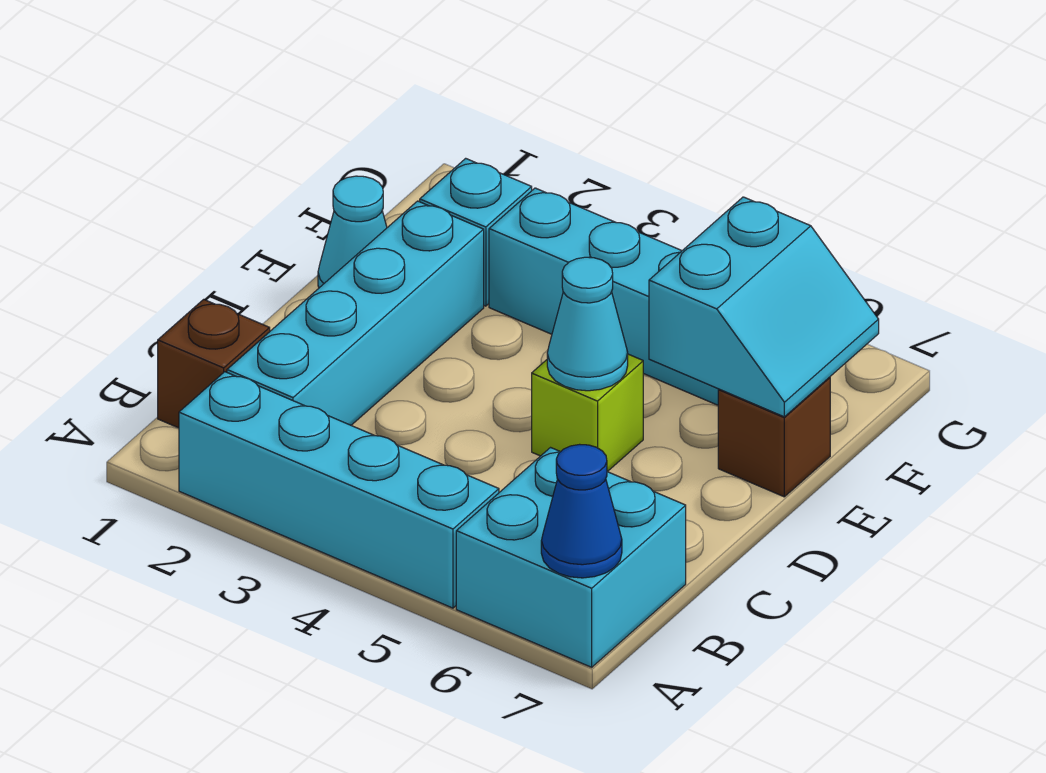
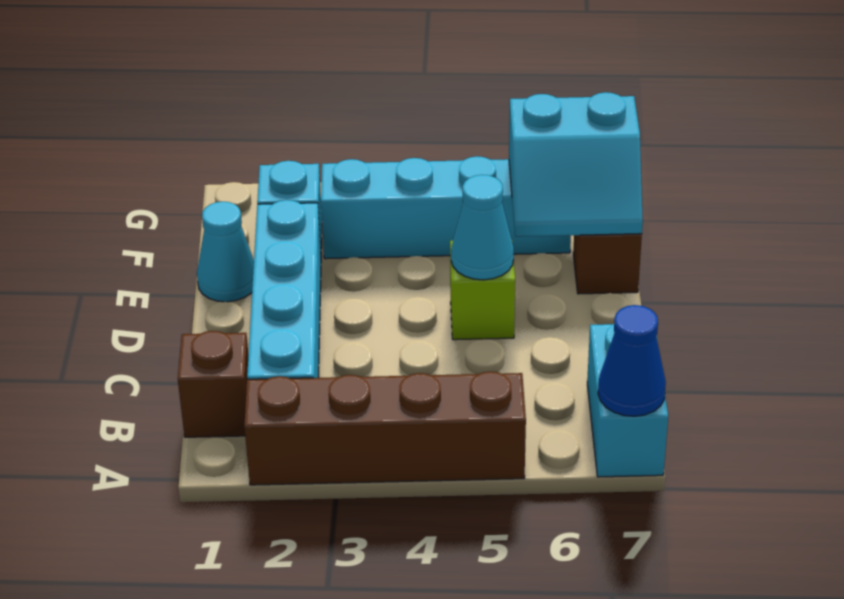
cyan 1x4 brick [179,372,499,608] -> brown 1x4 brick [244,372,526,485]
cyan 2x2 brick [456,448,686,667] -> cyan 1x2 brick [587,324,668,477]
cyan 2x2 slope [649,197,879,417] -> cyan 2x2 slope turned to [509,92,643,237]

